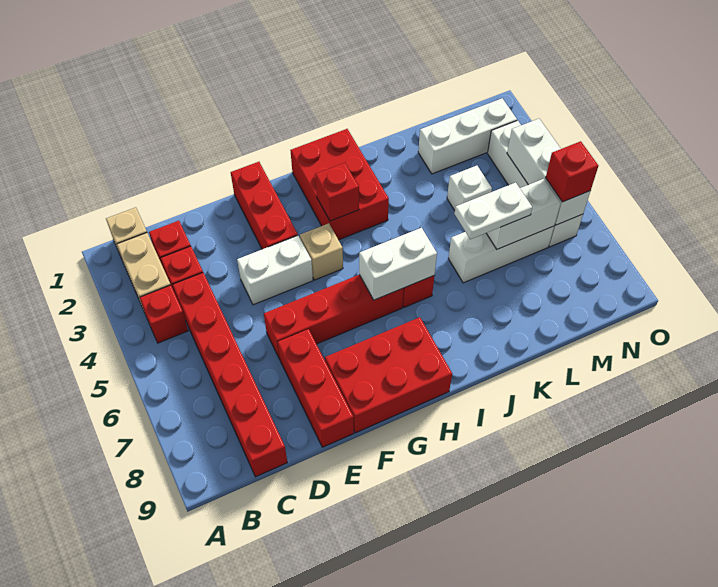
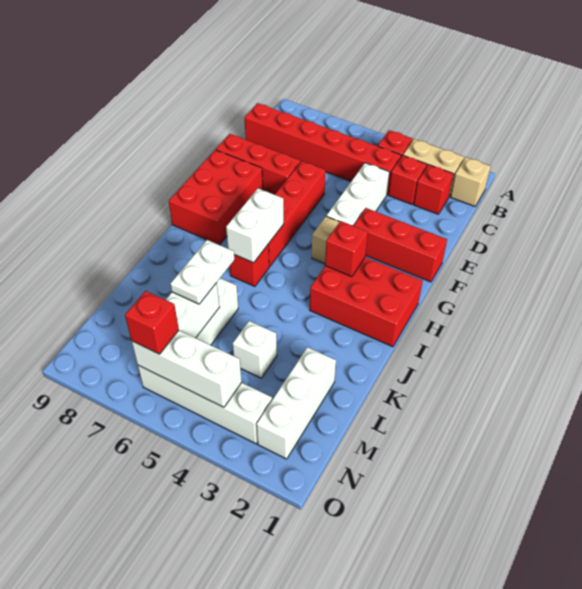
white 1x2 brick [237,236,313,305] -> white 1x3 brick [326,163,389,225]

